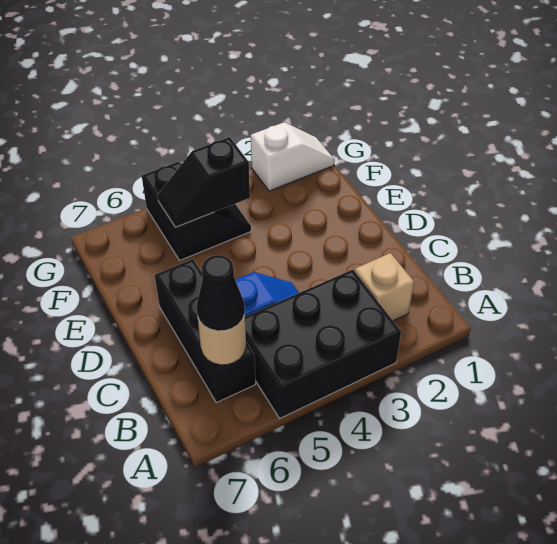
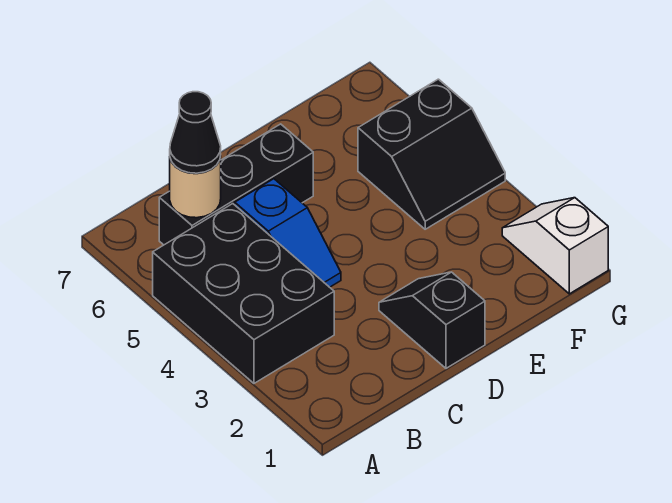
tan 1x1 brick [355,253,414,321] -> none
black 1x2 slope [158,137,250,227] -> black 1x2 slope moved to [379,272,485,368]
white 1x2 slope [251,122,335,191] -> white 1x2 slope turned to [502,198,608,294]

